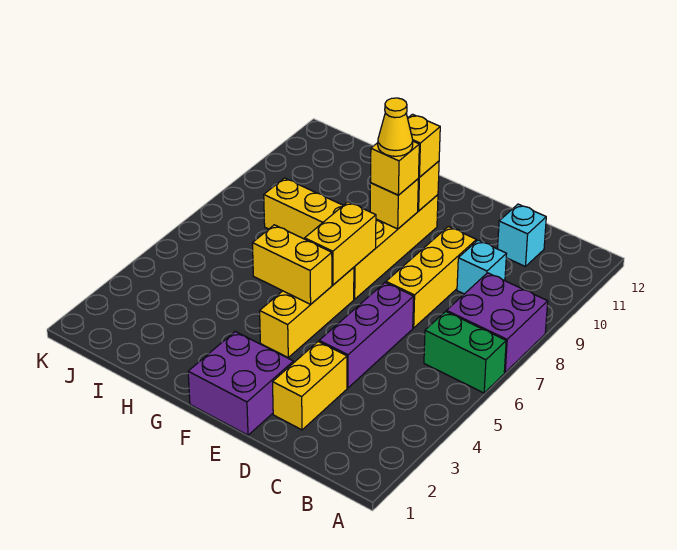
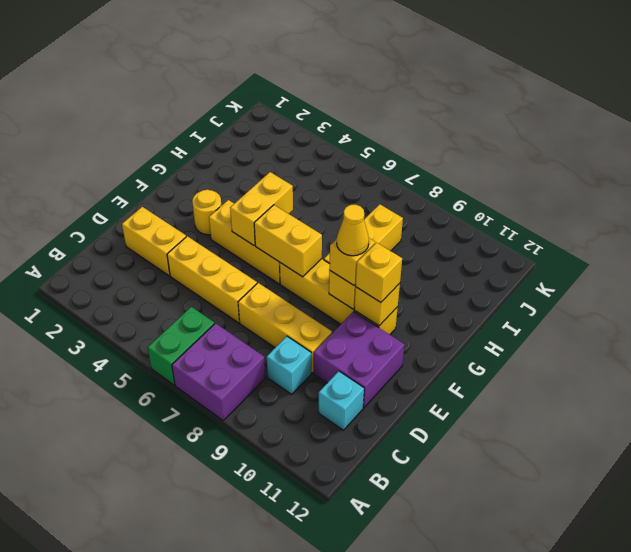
purple 1x3 brick [319,283,414,388] -> yellow 1x3 brick [167,236,257,323]
purple 2x2 brick [188,332,294,435] -> purple 2x2 brick moved to [314,312,405,408]
none -> yellow 1x1 round brick [192,190,221,235]

